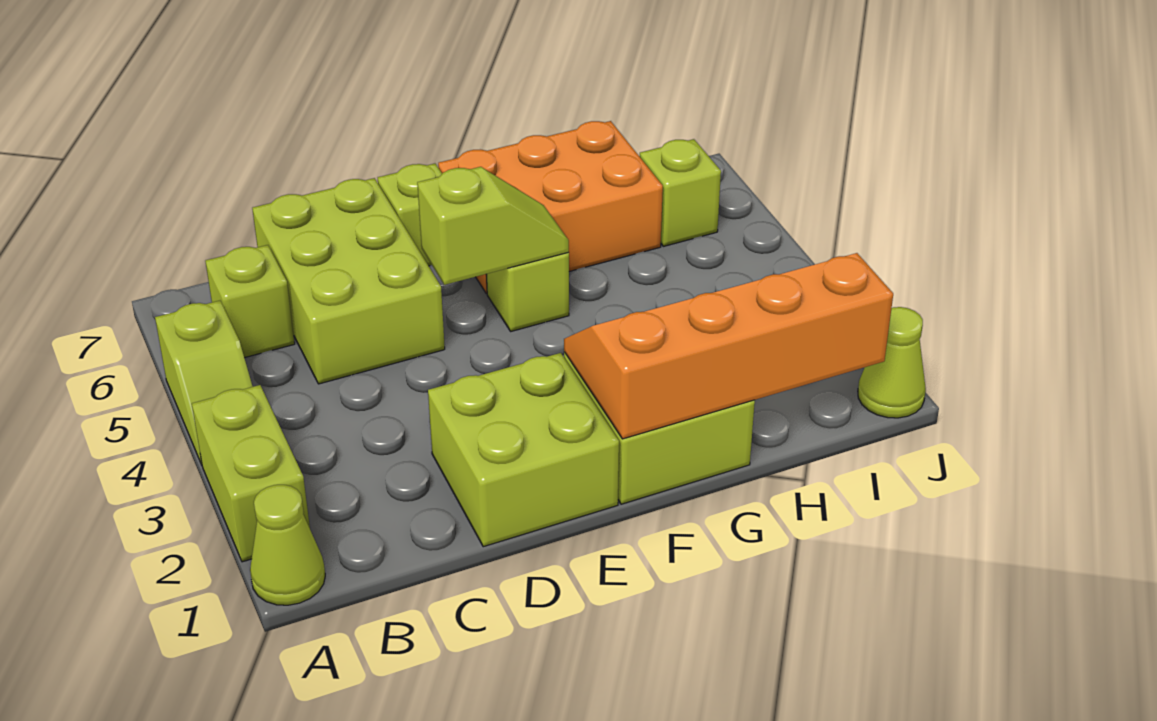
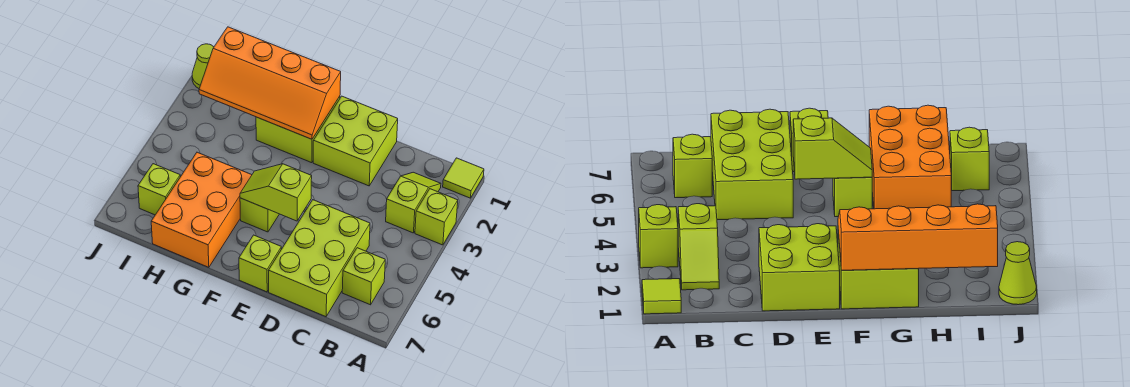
lime 1x1 cone [250,485,325,605] -> lime 1x1 tile [443,158,484,198]
lime 1x2 brick [192,385,310,562] -> lime 1x1 brick [415,189,458,245]
lime 1x2 slope [155,301,253,465] -> lime 1x2 slope moved to [386,172,441,233]
orange 2x3 brick [438,121,663,293] -> orange 2x3 brick turned to [151,152,252,267]

